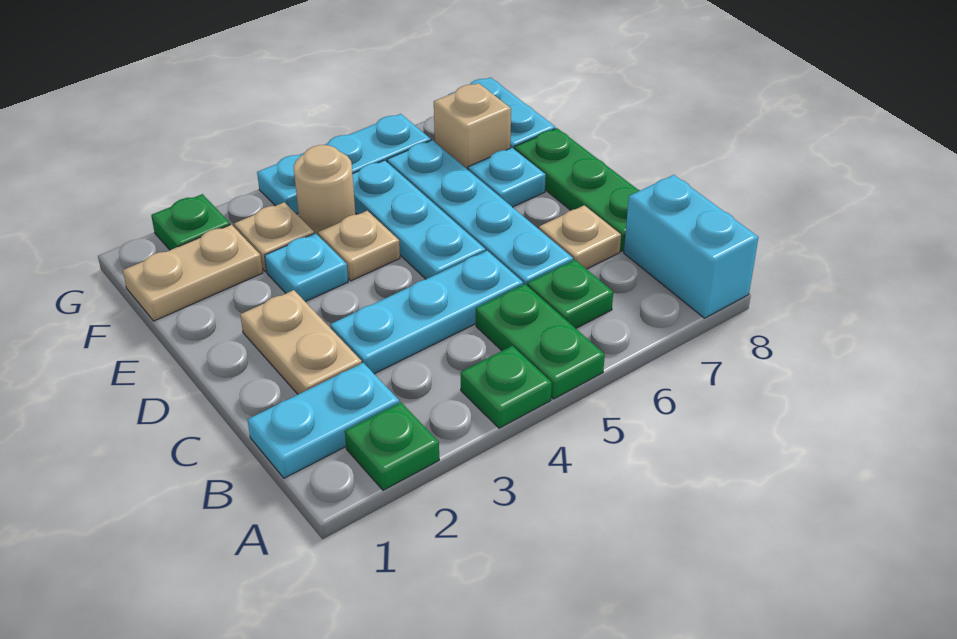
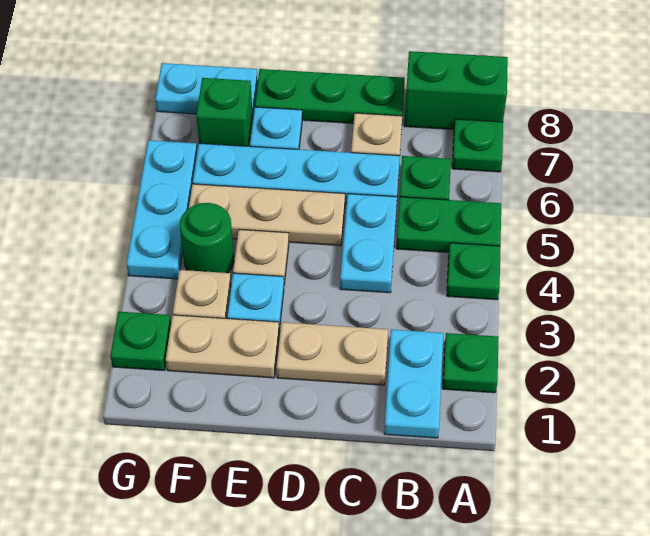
none -> green 1x1 plate [452,119,503,172]
cyan 1x2 brick [624,175,758,318] -> green 1x2 brick [404,51,508,129]
cyan 1x3 plate [330,251,523,374] -> cyan 1x2 plate [340,194,397,293]
cyan 1x3 plate [353,160,486,279] -> tan 1x3 plate [189,184,345,246]
tan 1x2 plate [123,225,263,321] -> tan 1x2 plate turned to [166,315,279,378]
tan 1x1 round brick [294,145,355,235] -> green 1x1 round brick [180,203,234,273]
tan 1x1 brick [434,83,511,169] -> green 1x1 brick [196,78,253,146]

